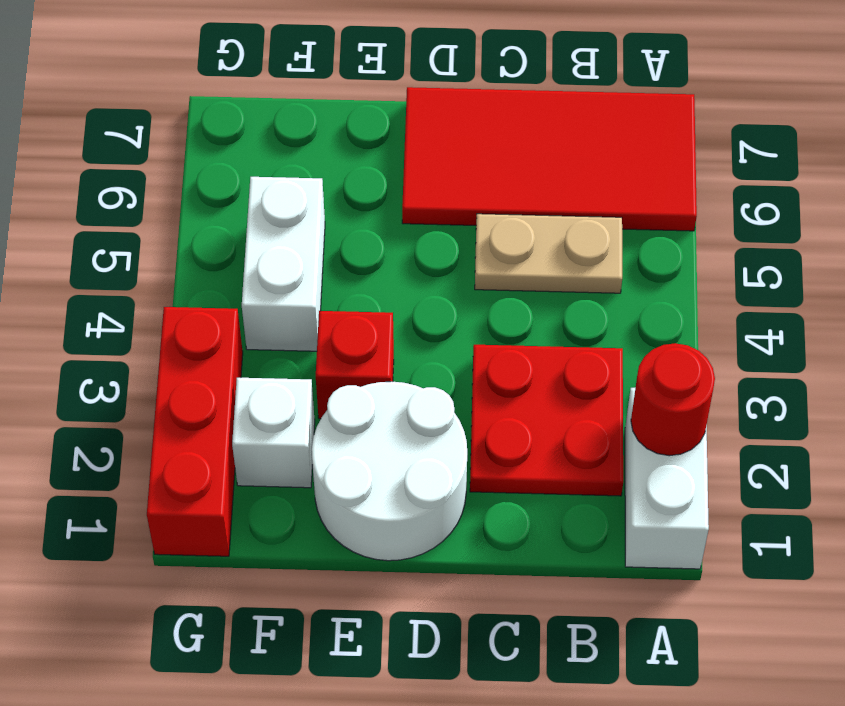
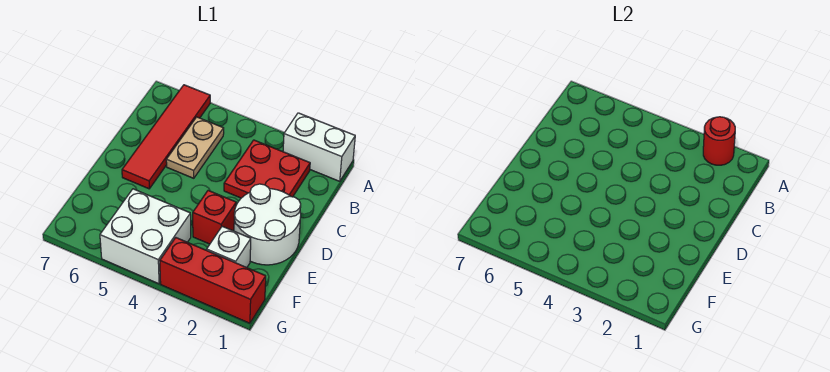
red 2x4 tile [402,87,697,231] -> red 1x4 tile [122,85,210,189]
white 1x2 brick [242,177,325,351] -> white 2x2 brick [100,189,191,284]

